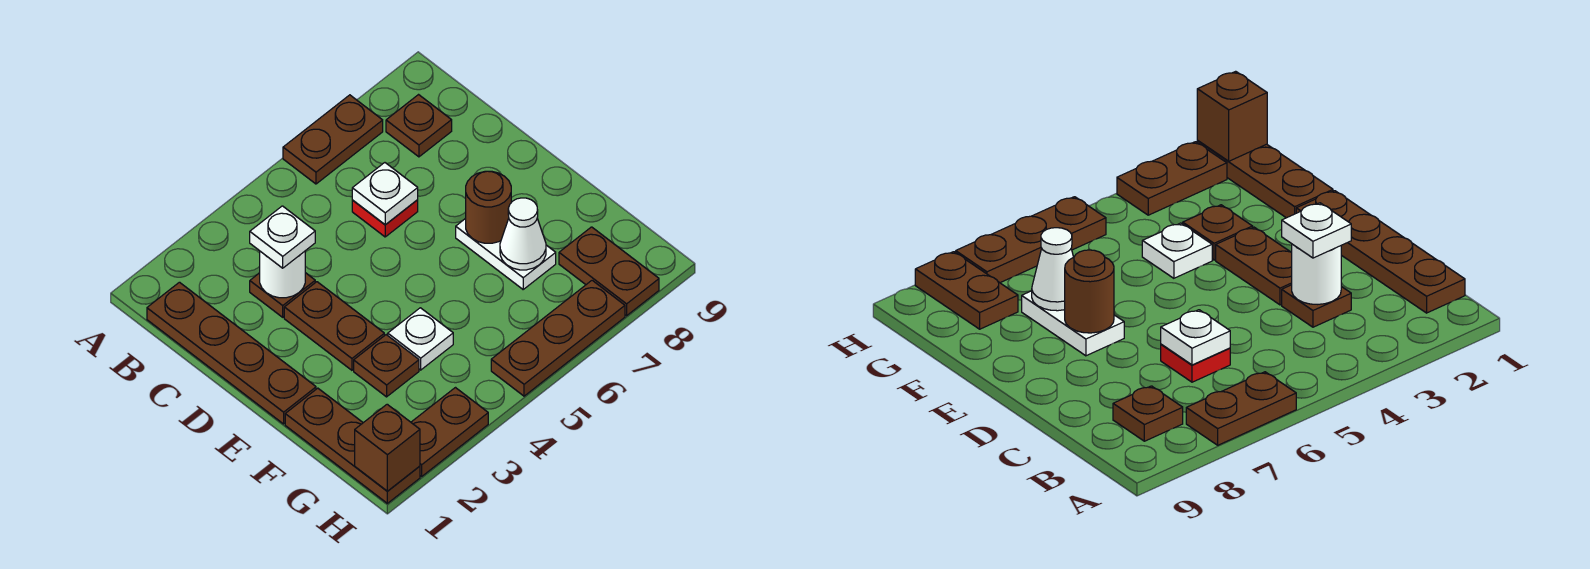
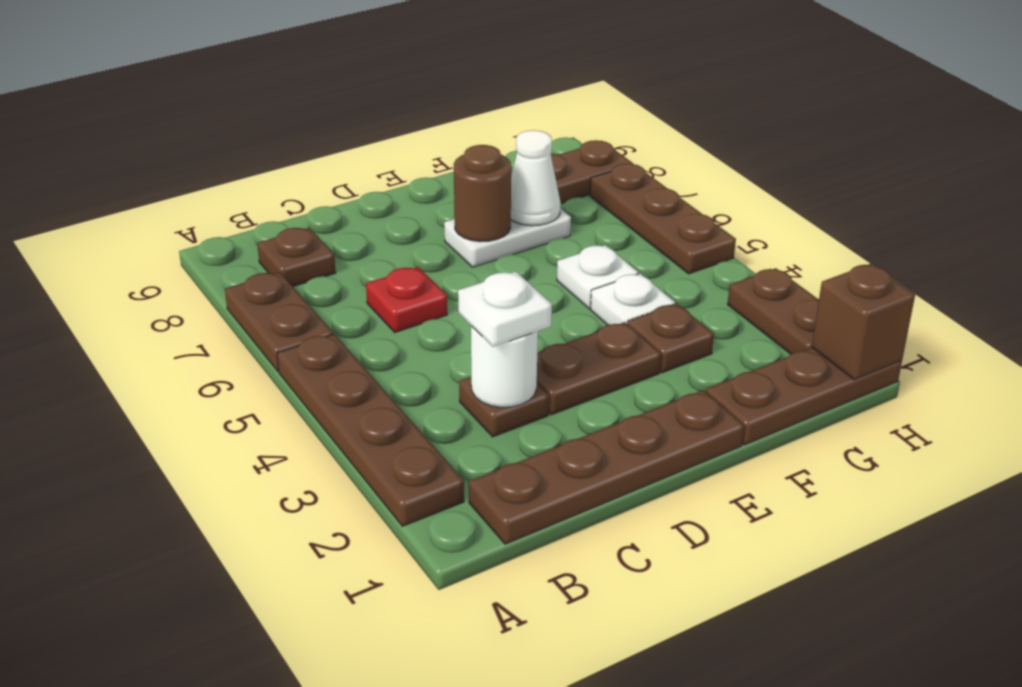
none -> brown 1x4 plate [277,334,464,526]
white 1x1 plate [352,163,418,225] -> white 1x1 plate moved to [557,245,638,308]

